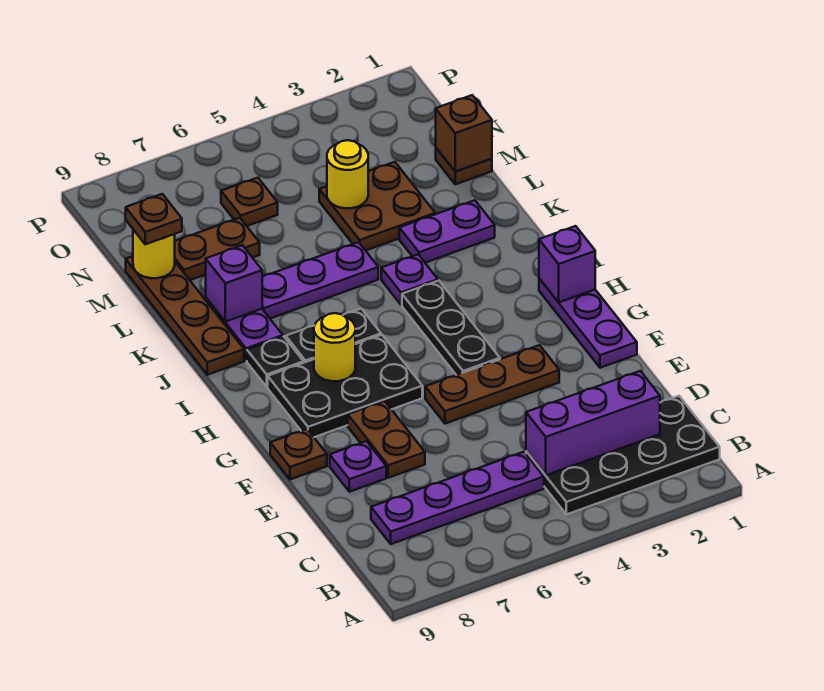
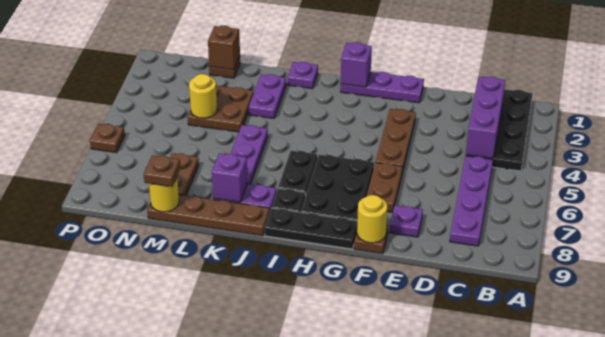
brown 1x2 plate [348,401,425,478] -> brown 1x2 plate turned to [367,162,403,212]
black 1x3 plate [402,281,500,375] -> black 1x3 plate moved to [264,208,357,249]
yellow 1x1 round brick [314,313,355,381] -> yellow 1x1 round brick moved to [357,195,387,243]
purple 1x1 plate [381,255,438,305] -> purple 1x1 plate moved to [288,62,318,89]
brown 1x1 plate [221,178,278,226] -> brown 1x1 plate moved to [90,124,125,153]

